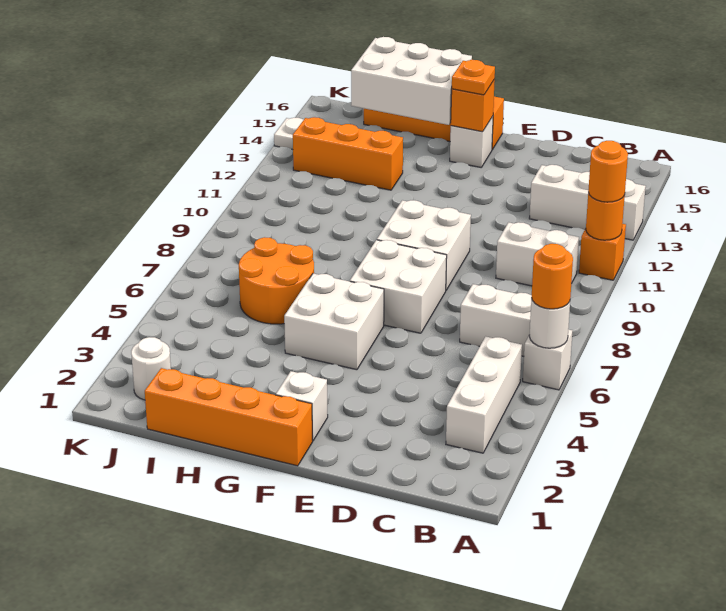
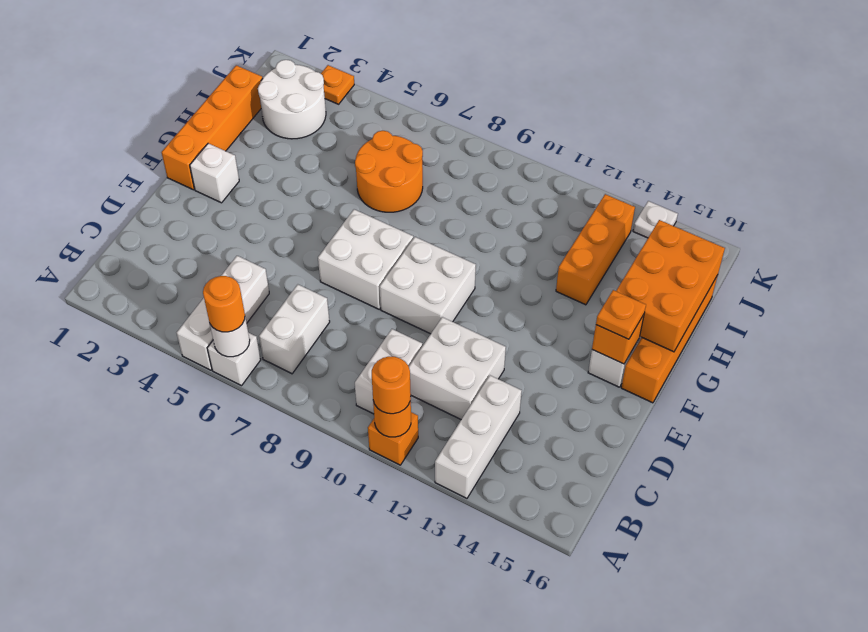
white 1x3 brick [446,337,522,453] -> white 1x3 brick turned to [177,256,269,370]
white 2x2 brick [284,274,384,370] -> white 2x2 brick moved to [409,317,506,420]
white 2x3 brick [351,37,472,125] -> orange 2x3 brick [616,220,725,352]
white 1x1 round brick [131,337,171,400] -> white 2x2 round brick [258,60,326,139]
none -> orange 1x1 plate [321,65,354,104]

